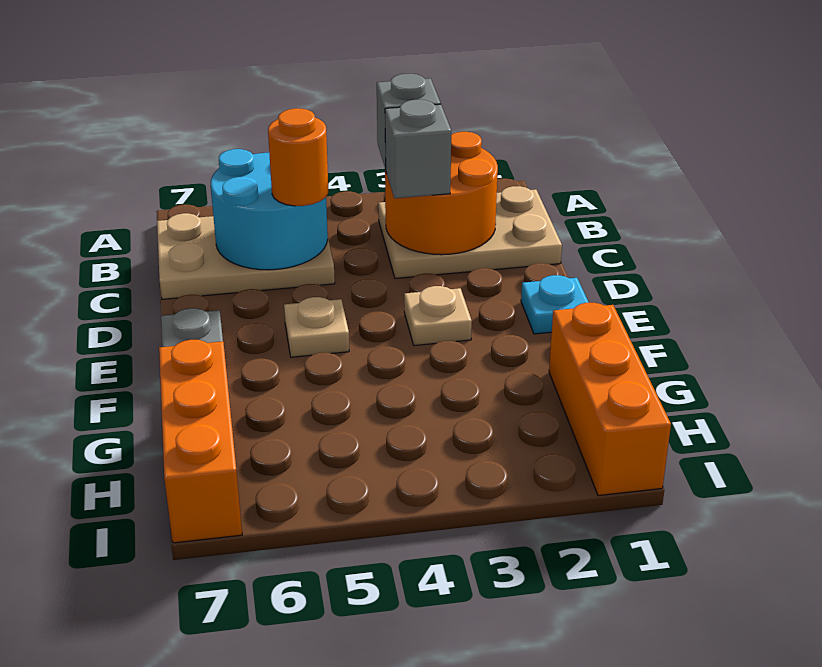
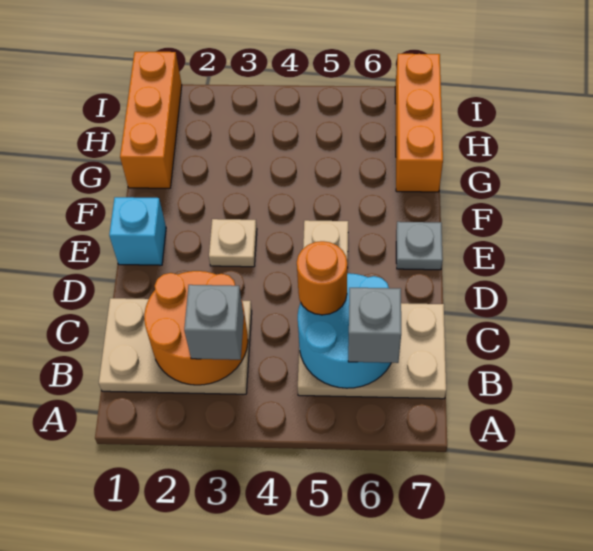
grey 1x1 brick [385,100,451,198] -> grey 1x1 brick moved to [348,288,401,363]
cyan 1x1 plate [521,275,589,334] -> cyan 1x1 brick [109,197,166,265]

